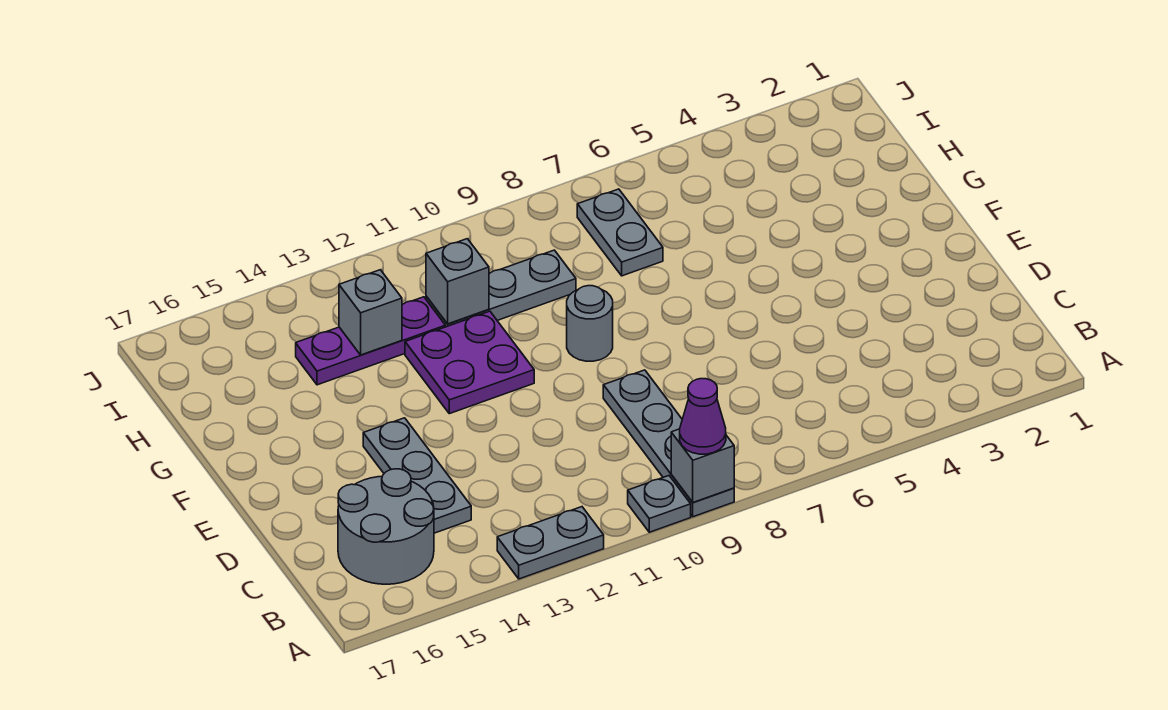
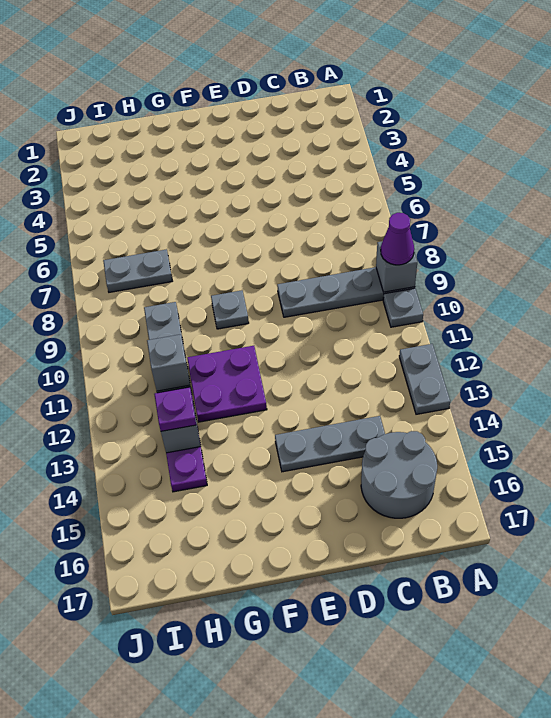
grey 1x1 round brick [567,286,613,361] -> grey 1x1 plate [211,290,249,329]
none -> purple 1x1 plate [154,387,196,431]

